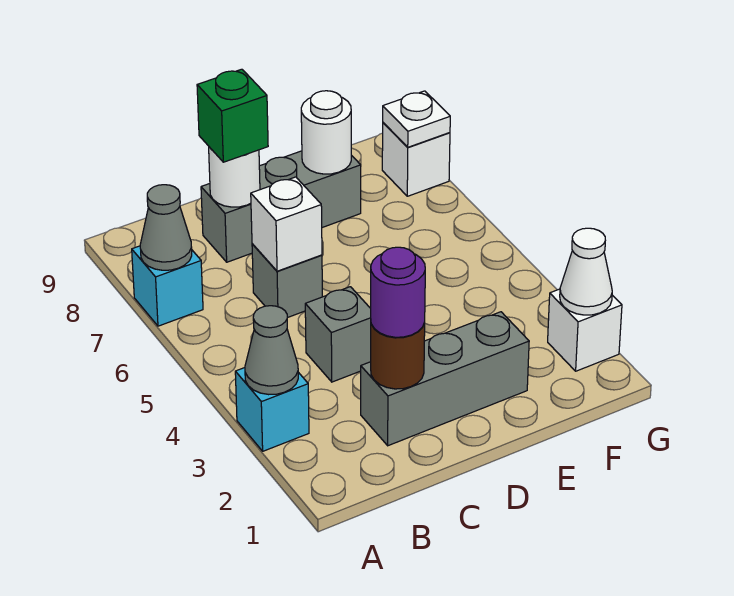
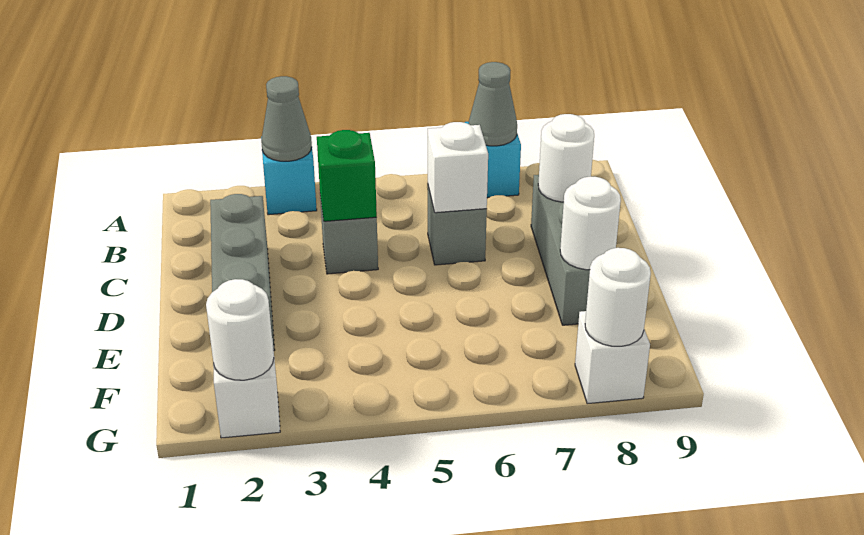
brown 1x1 round brick [371,323,425,389] -> none
purple 1x1 round brick [371,247,425,337] -> none
green 1x1 brick [197,69,268,162] -> green 1x1 brick moved to [317,130,377,221]
white 1x1 cone [560,228,612,315] -> white 1x1 round brick [206,279,274,380]
white 1x1 plate [383,91,450,147] -> white 1x1 round brick [585,248,651,346]

